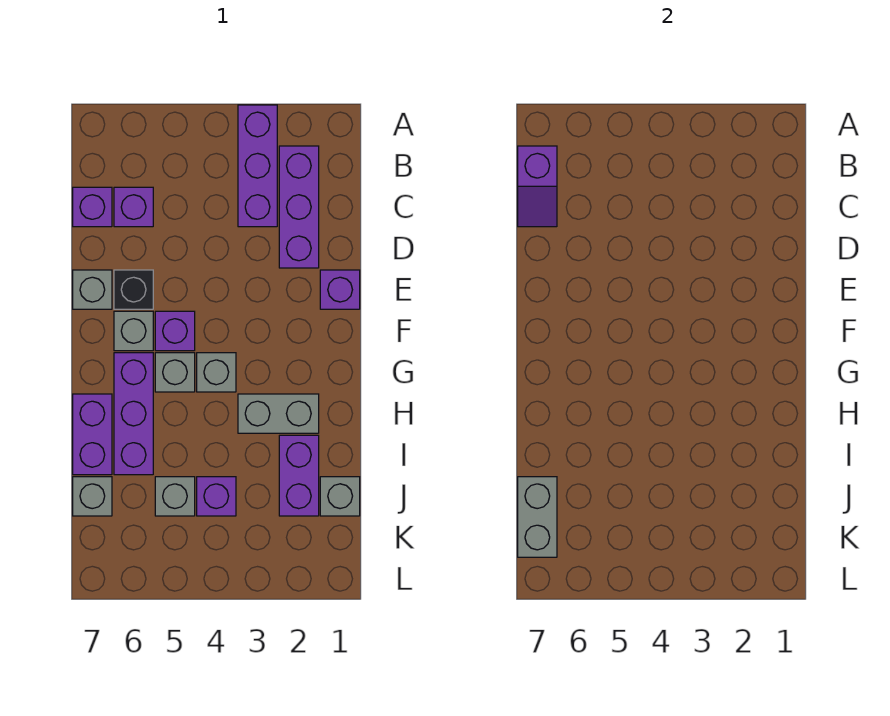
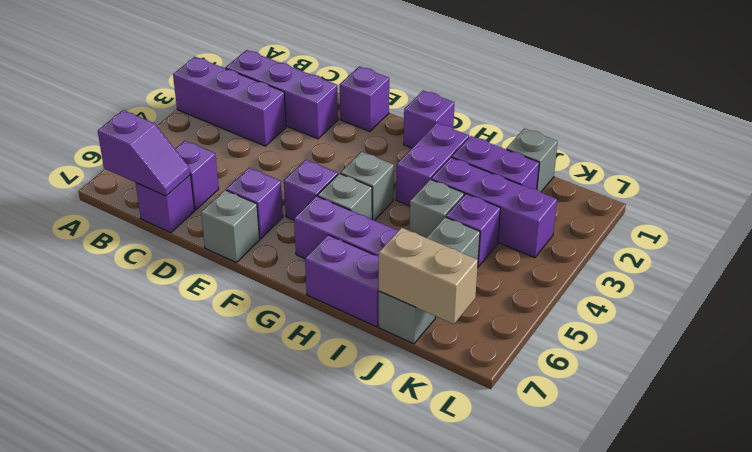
black 1x1 brick [114,270,153,309] -> purple 1x1 brick [226,168,283,239]
grey 1x1 brick [114,311,153,351] -> grey 1x1 brick moved to [409,179,464,238]
none -> purple 1x1 brick [404,90,455,148]
grey 1x2 brick [238,394,319,433] -> purple 1x2 brick [396,123,469,206]
none -> purple 1x3 brick [431,157,557,258]
grey 1x2 brick [518,477,557,557] -> tan 1x2 brick [379,228,478,324]

